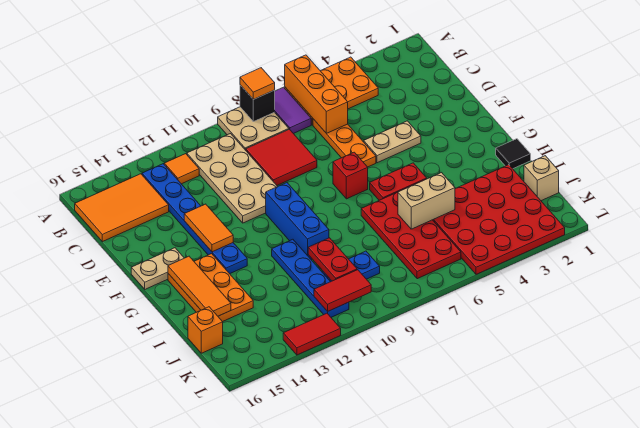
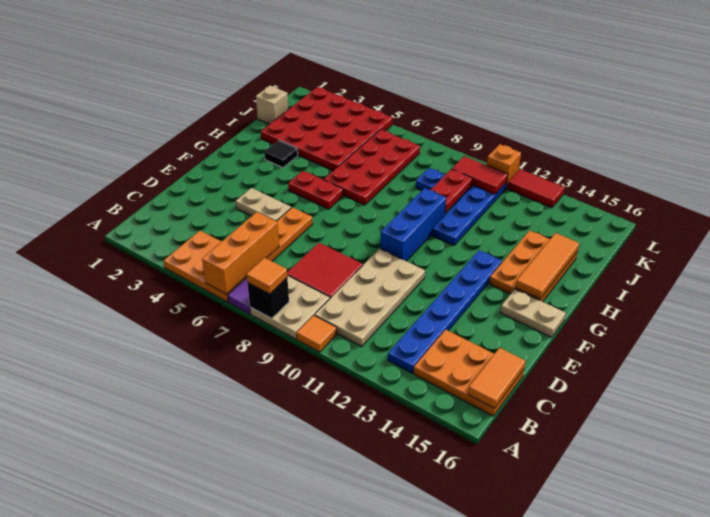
orange 1x1 tile [164,154,199,184] -> orange 1x1 tile moved to [297,315,337,352]
orange 2x3 tile [75,174,169,242] -> orange 2x3 plate [414,330,524,416]
orange 1x2 tile [184,204,233,252] -> orange 1x2 tile moved to [468,348,526,408]
red 1x1 brick [333,152,368,199] -> none
black 1x1 tile [496,139,531,169] -> black 1x1 tile moved to [264,141,298,168]
tan 1x2 brick [398,173,455,229] -> none
orange 1x1 brick [188,307,223,353] -> orange 1x1 brick moved to [487,144,521,188]

